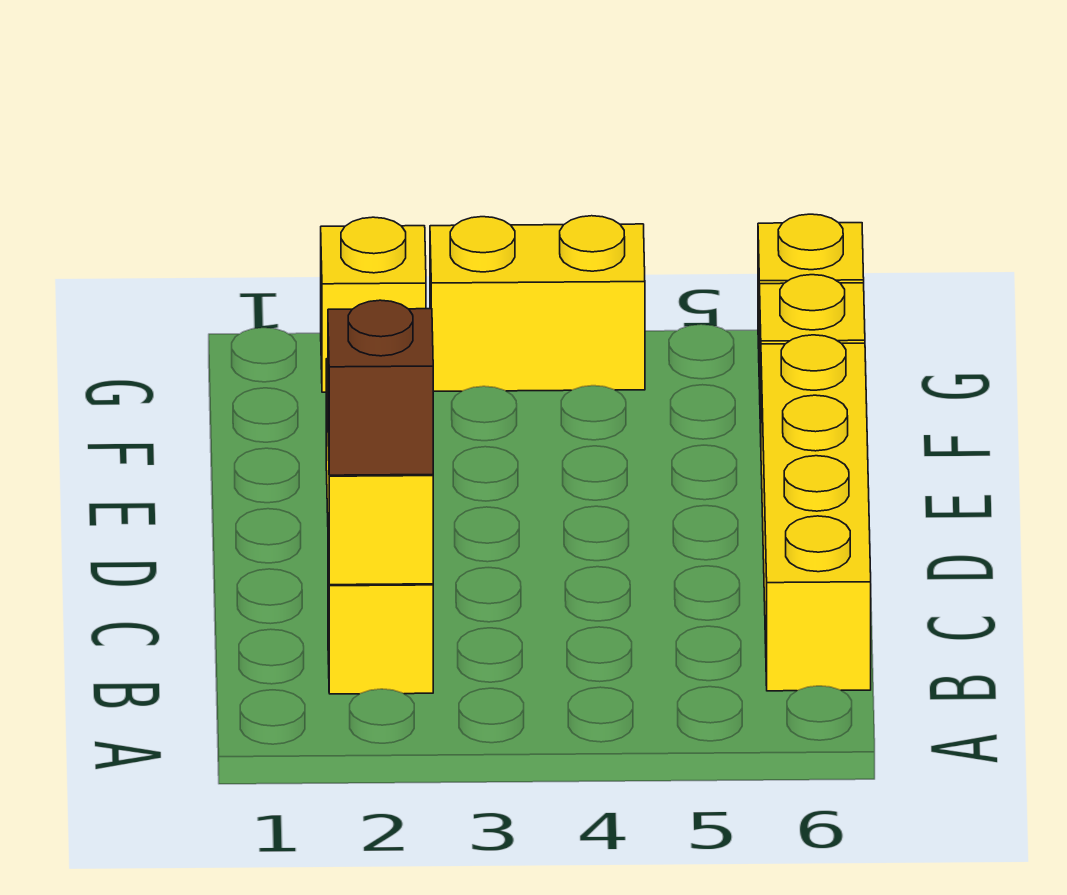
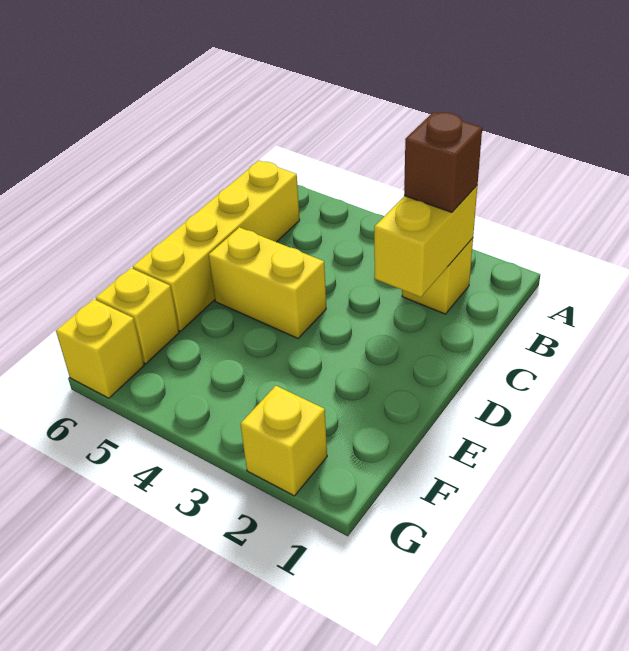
yellow 1x2 brick [430,216,645,391] -> yellow 1x2 brick moved to [209,227,326,338]

